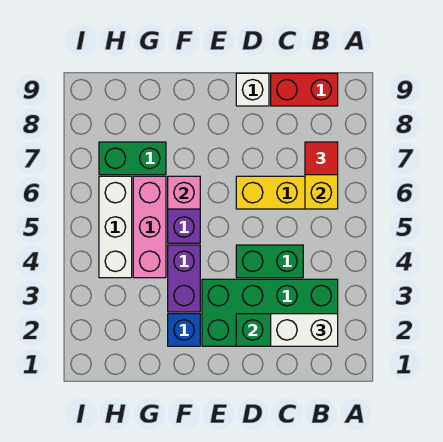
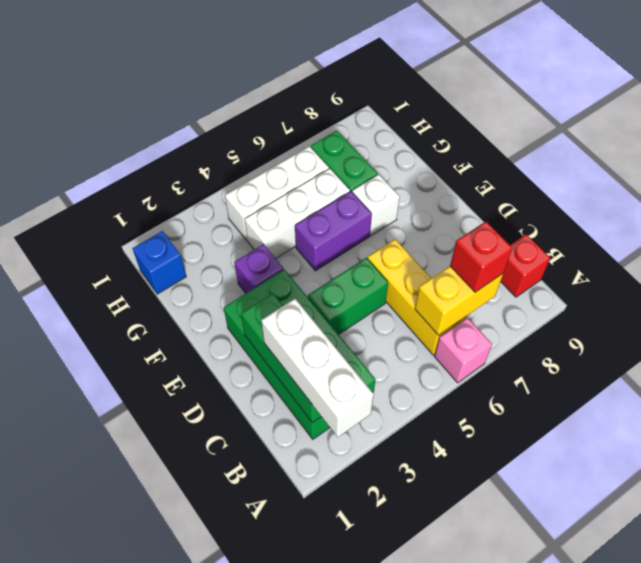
white 1x2 brick [271,314,338,346] -> white 1x3 brick [261,299,374,437]
red 1x1 tile [305,142,338,175] -> red 1x1 brick [450,221,512,292]
red 1x2 brick [271,73,338,106] -> red 1x1 brick [501,234,550,297]
green 1x2 brick [236,245,303,278] -> green 1x2 brick turned to [308,258,388,334]
white 1x1 brick [236,73,269,106] -> white 1x1 brick moved to [352,175,400,236]
blue 1x1 brick [168,314,200,346] -> blue 1x1 brick moved to [132,231,186,294]
purple 1x2 brick [168,245,200,312] -> purple 1x1 brick [234,244,284,293]
pink 1x1 brick [168,176,200,209] -> pink 1x1 brick moved to [435,318,492,383]
pink 1x3 brick [133,176,166,278] -> white 1x3 brick [245,169,350,259]

